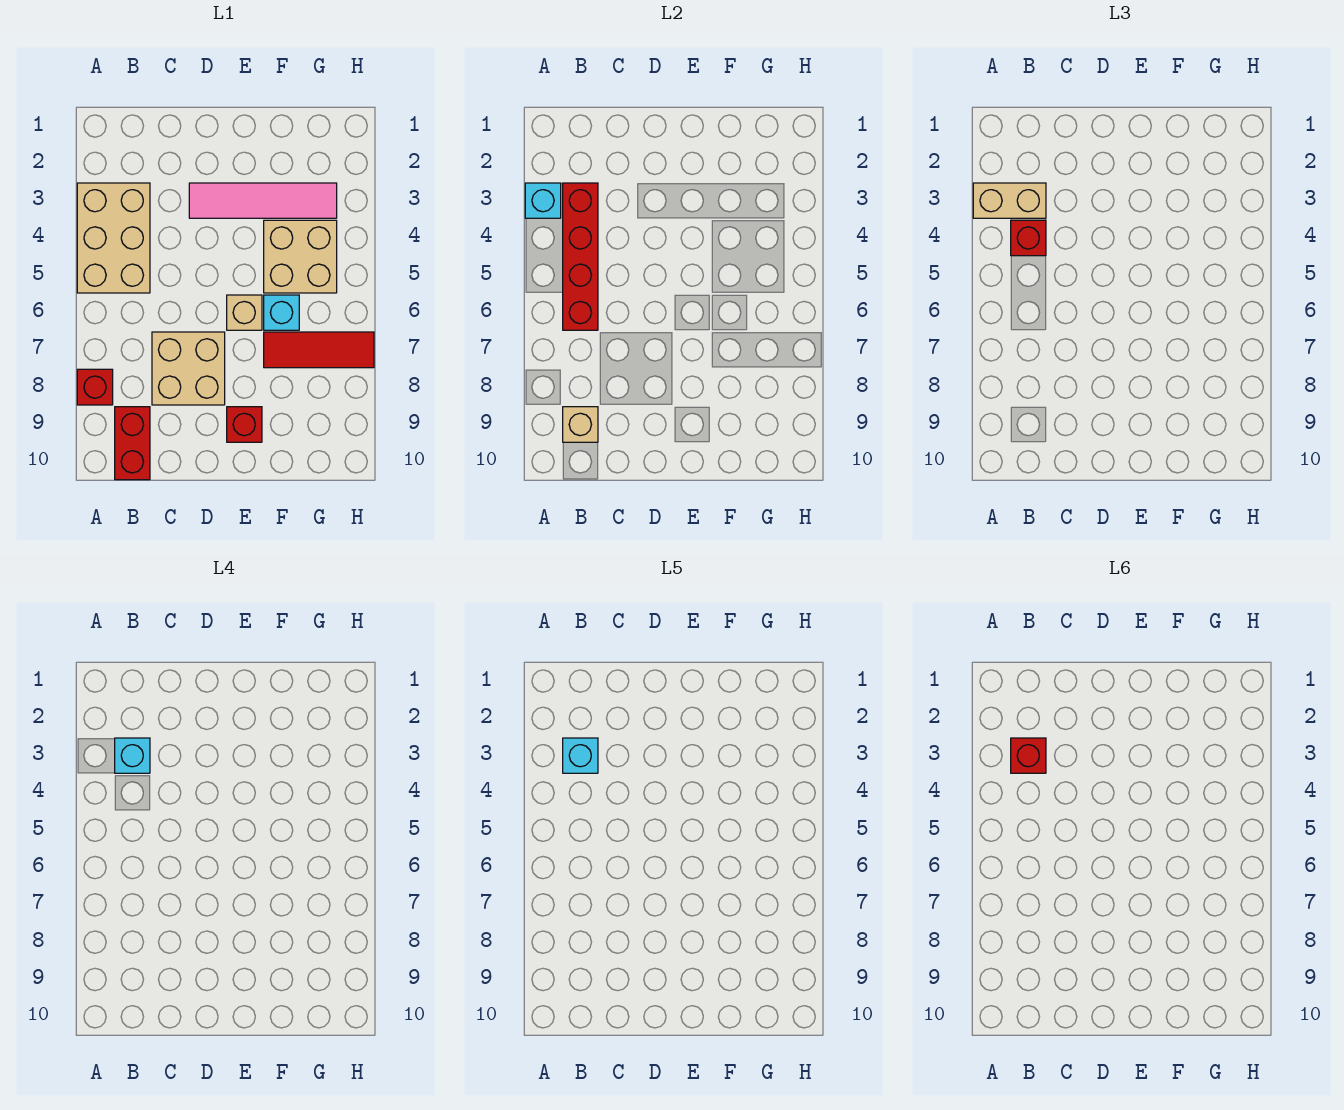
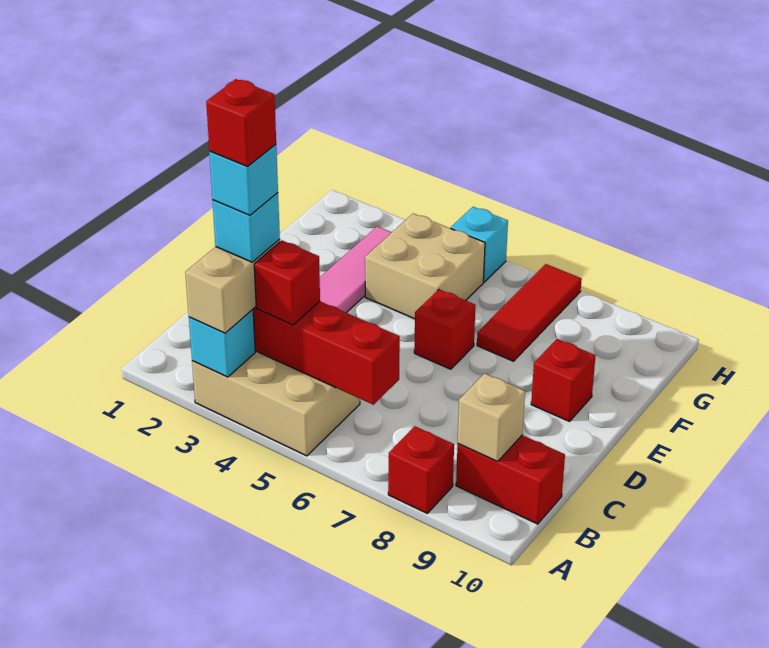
tan 2x2 brick [152,332,225,405] -> none
tan 1x1 brick [227,295,262,330] -> red 1x1 brick [414,289,476,369]
cyan 1x1 brick [264,295,299,330] -> cyan 1x1 brick moved to [451,207,508,282]

